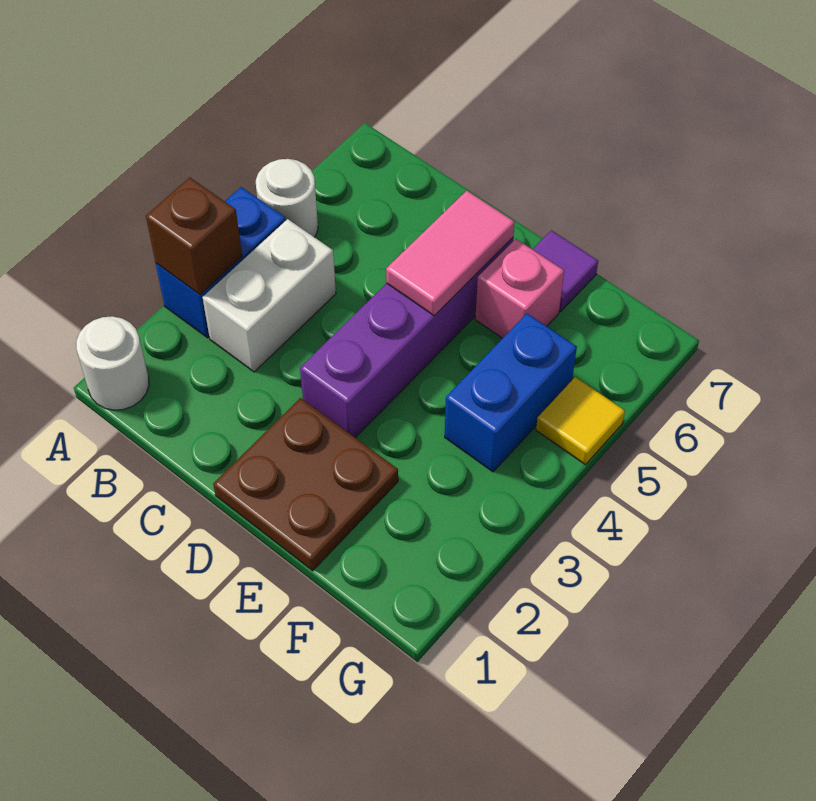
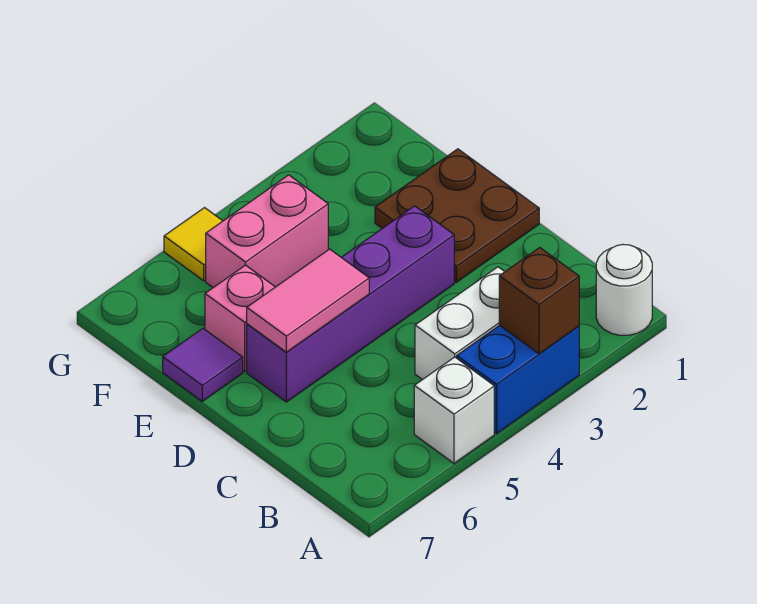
white 1x1 round brick [256,159,318,237] -> white 1x1 brick [414,357,494,463]
blue 1x2 brick [445,313,577,472] -> pink 1x2 brick [206,175,328,288]

